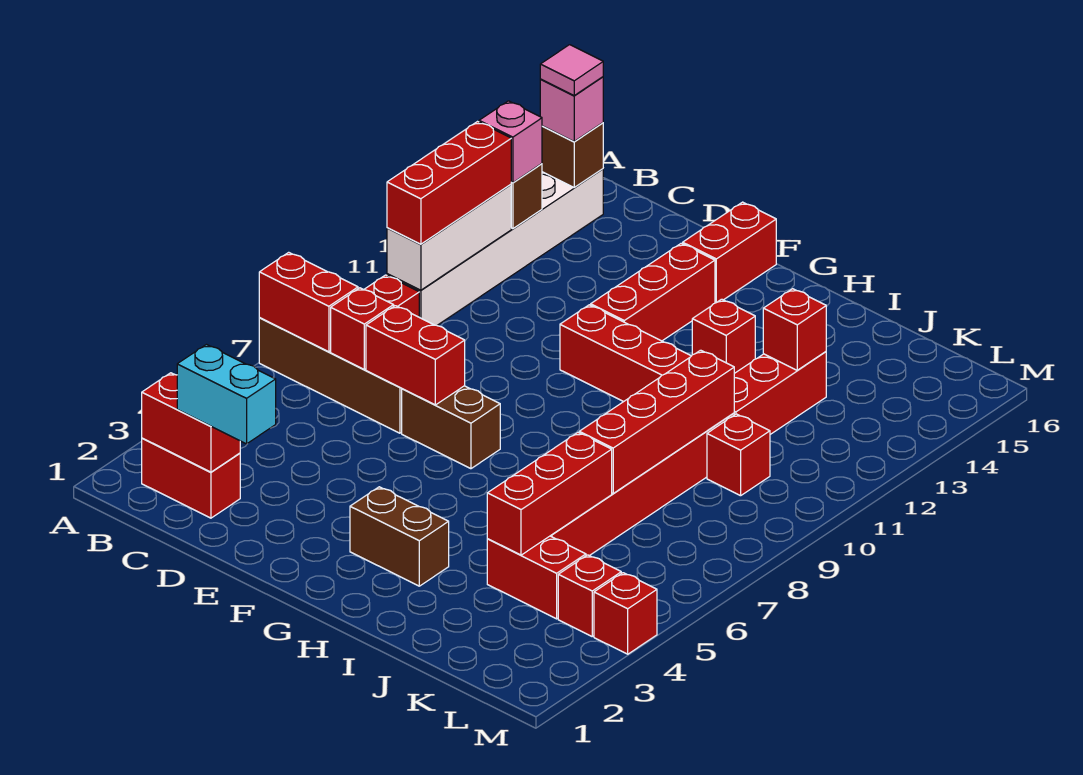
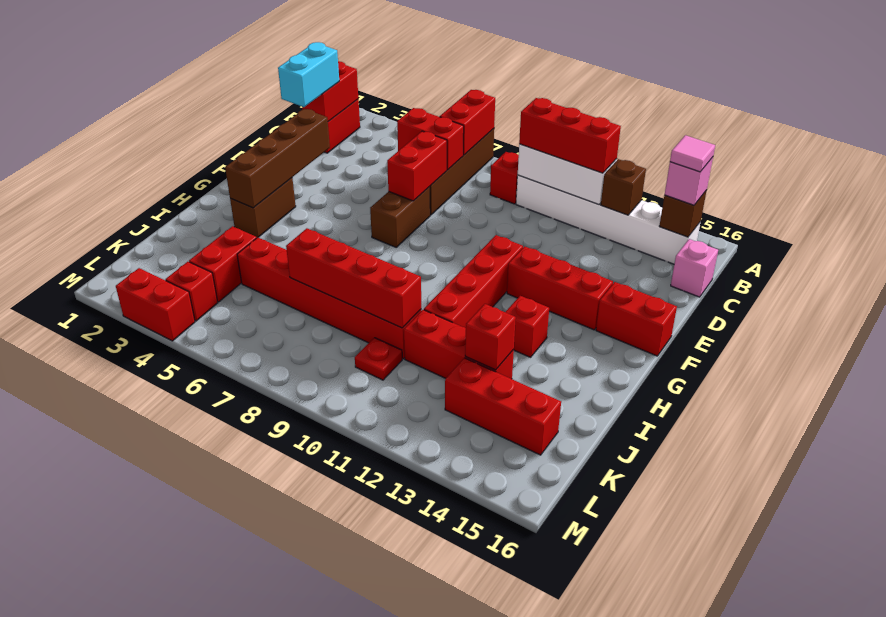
pink 1x1 brick [479,101,542,183] -> pink 1x1 brick moved to [671,239,718,297]
red 1x1 brick [331,288,394,369] -> red 1x2 brick [397,108,464,170]
none -> brown 1x4 brick [225,109,330,208]
red 1x3 brick [487,433,612,555] -> red 1x3 brick moved to [445,358,561,455]
red 1x1 brick [707,414,770,496] -> red 1x1 plate [355,338,402,380]
red 1x1 brick [594,573,657,654] -> red 1x2 brick [116,268,195,341]

